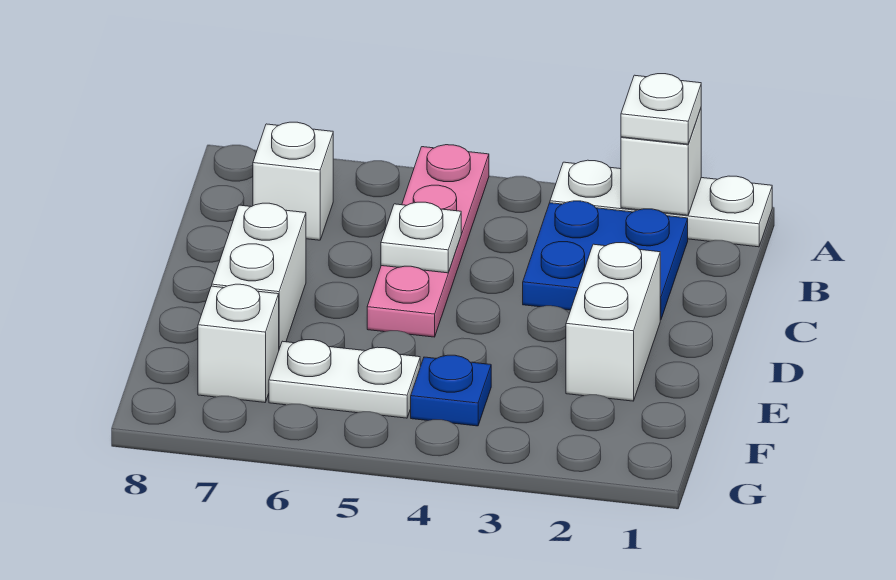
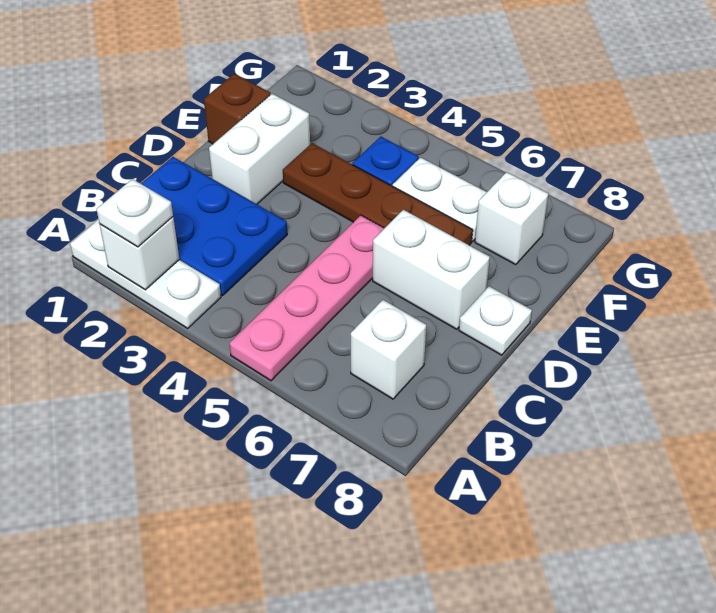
blue 2x2 plate [523,201,688,320] -> blue 2x3 plate [141,157,287,295]
white 1x1 plate [381,202,461,273] -> white 1x1 plate moved to [459,286,532,355]
white 1x2 brick [212,203,306,349] -> white 1x2 brick turned to [373,210,490,329]
none -> brown 1x1 brick [204,74,270,144]
none -> brown 1x4 plate [283,143,473,245]

